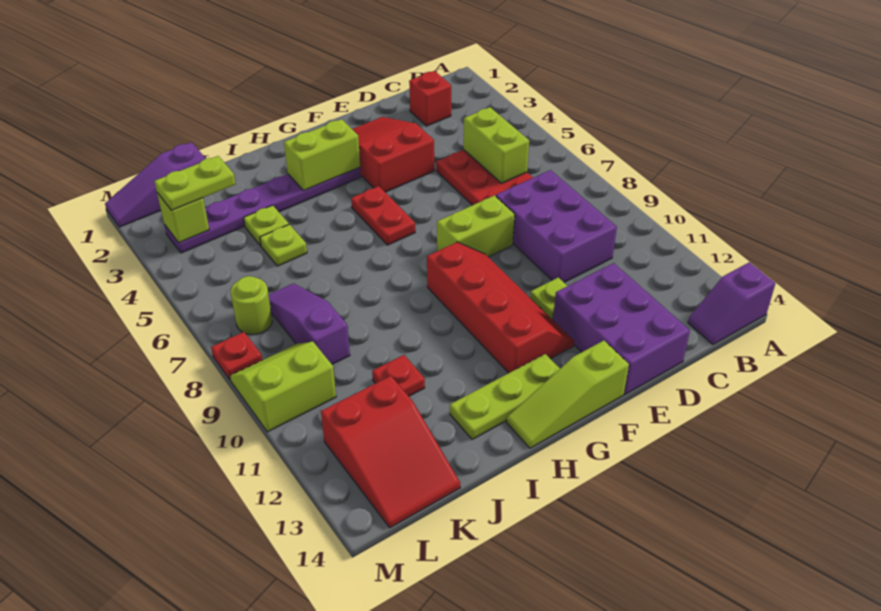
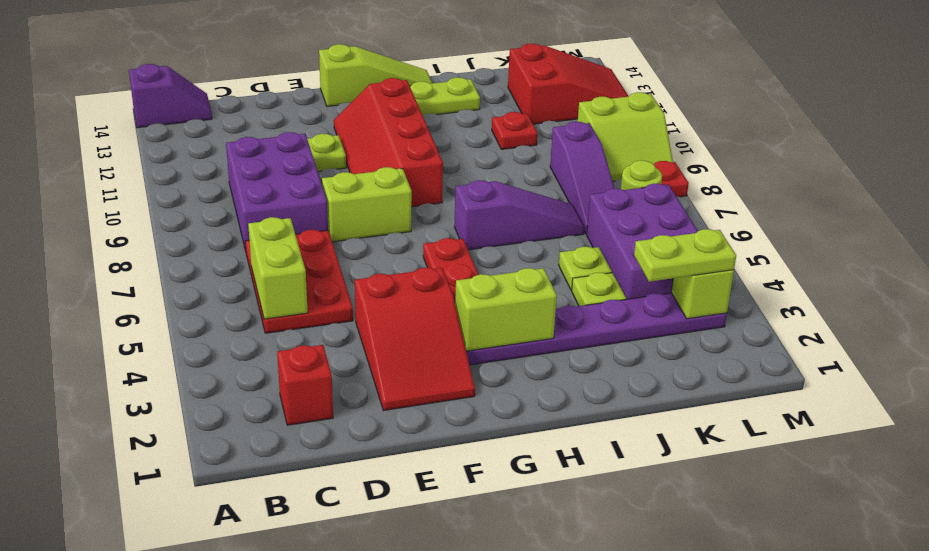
purple 2x3 brick [553,263,690,394] -> purple 2x3 brick moved to [587,183,698,299]
purple 1x3 slope [105,142,206,227] -> purple 1x3 slope moved to [455,180,585,250]
red 2x3 slope [321,376,460,528] -> red 2x3 slope turned to [508,44,629,124]

